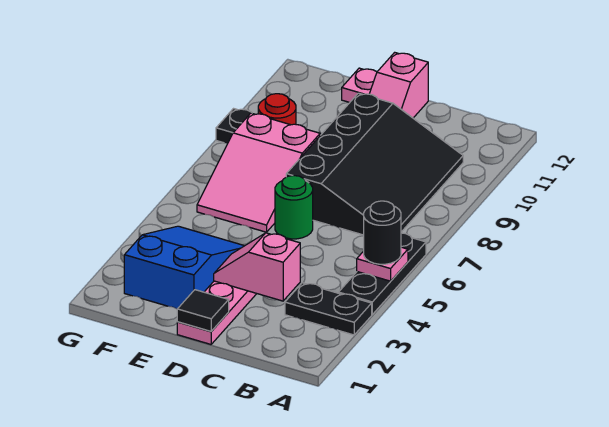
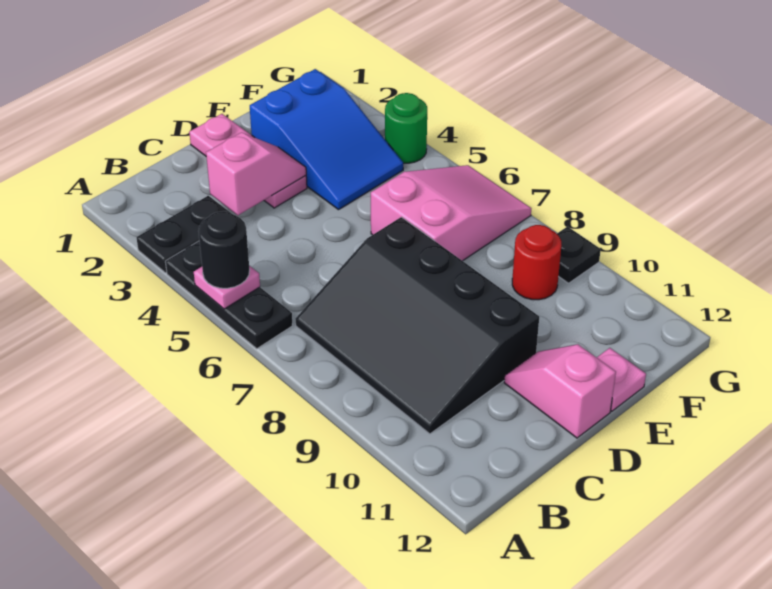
black 1x1 tile [177,290,229,331] -> none
green 1x1 round brick [275,175,313,239] -> green 1x1 round brick moved to [385,93,427,163]
pink 2x3 slope [197,113,320,232] -> pink 2x3 slope turned to [371,165,531,261]

